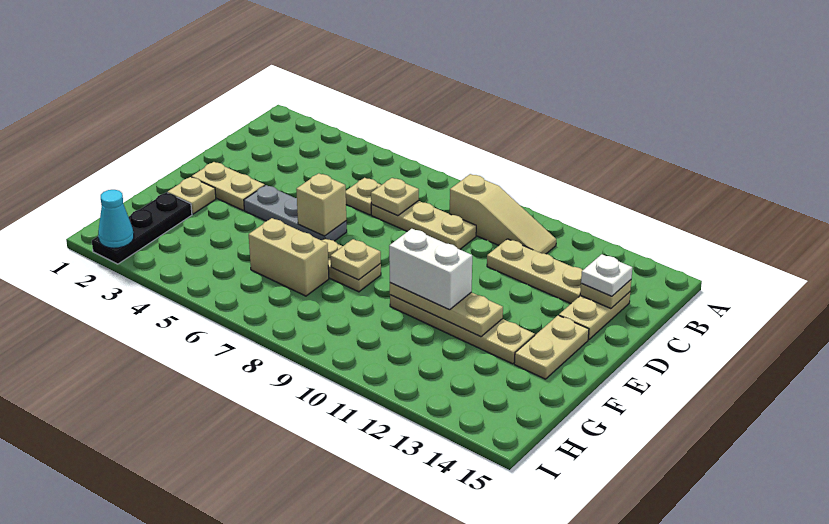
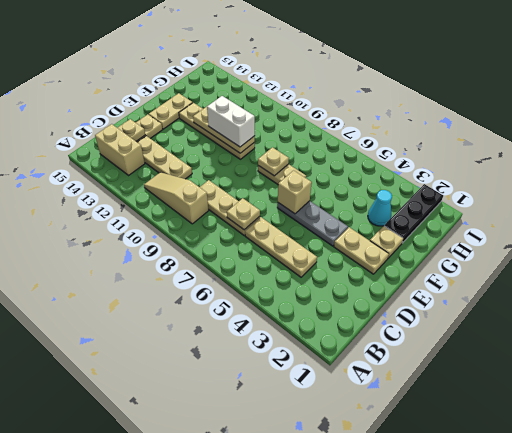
tan 1x1 plate [346,178,381,215] -> tan 1x3 plate [245,217,317,277]
white 1x1 plate [581,254,632,296] -> none
tan 1x2 brick [249,218,329,296] -> tan 1x2 brick moved to [95,124,145,175]
cyan 1x1 cone [98,190,134,248] -> cyan 1x1 cone moved to [368,190,392,226]

